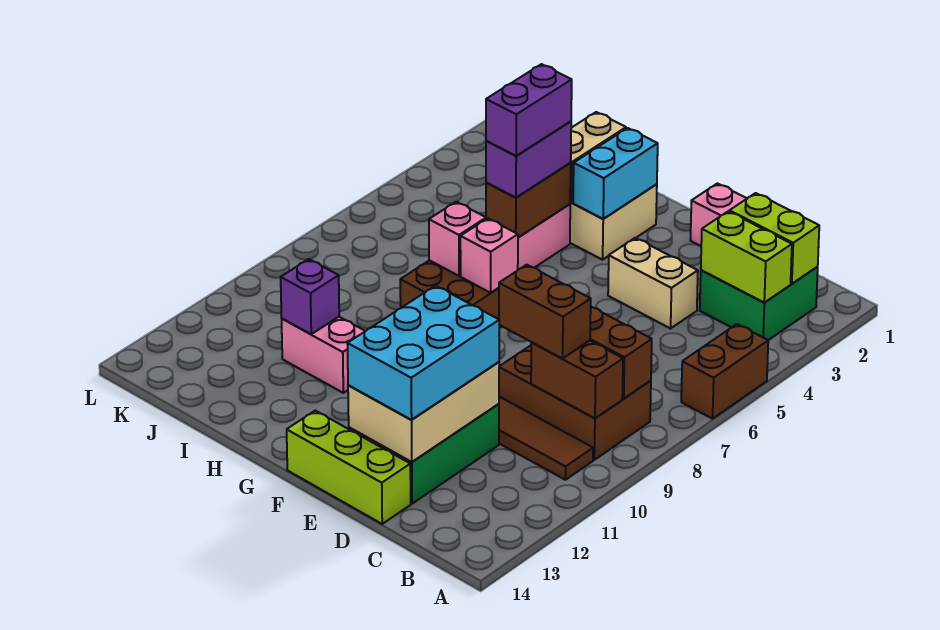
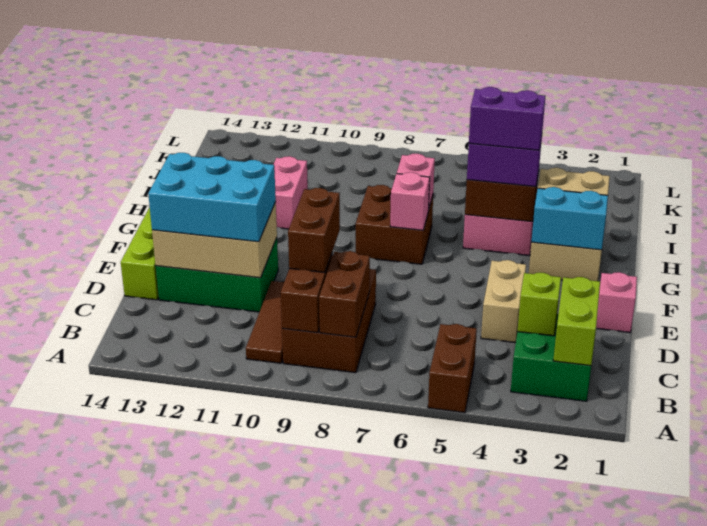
brown 1x2 brick [681,324,768,419] -> brown 1x2 brick turned to [428,324,477,413]
lime 1x2 brick [701,211,792,302] -> lime 1x1 brick [517,273,561,336]
purple 1x1 brick [281,259,339,334] -> none

